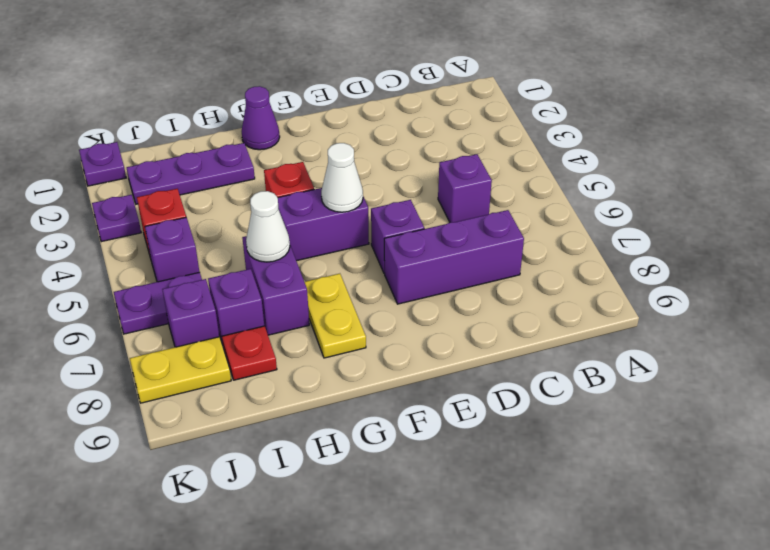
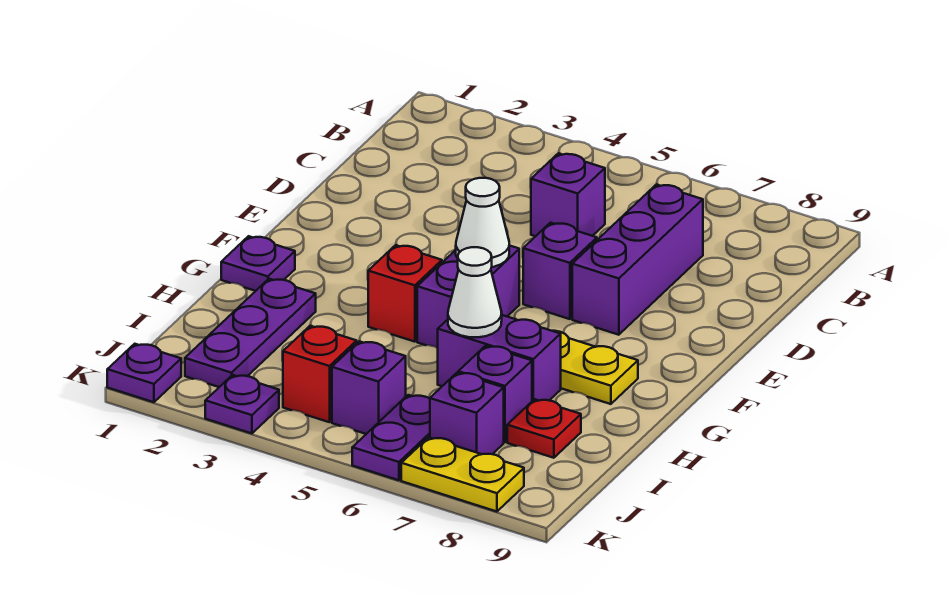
purple 1x1 cone [242,86,280,150] -> purple 1x1 plate [221,236,295,291]
yellow 1x2 plate [130,337,231,403] -> yellow 1x2 plate turned to [401,437,524,512]

